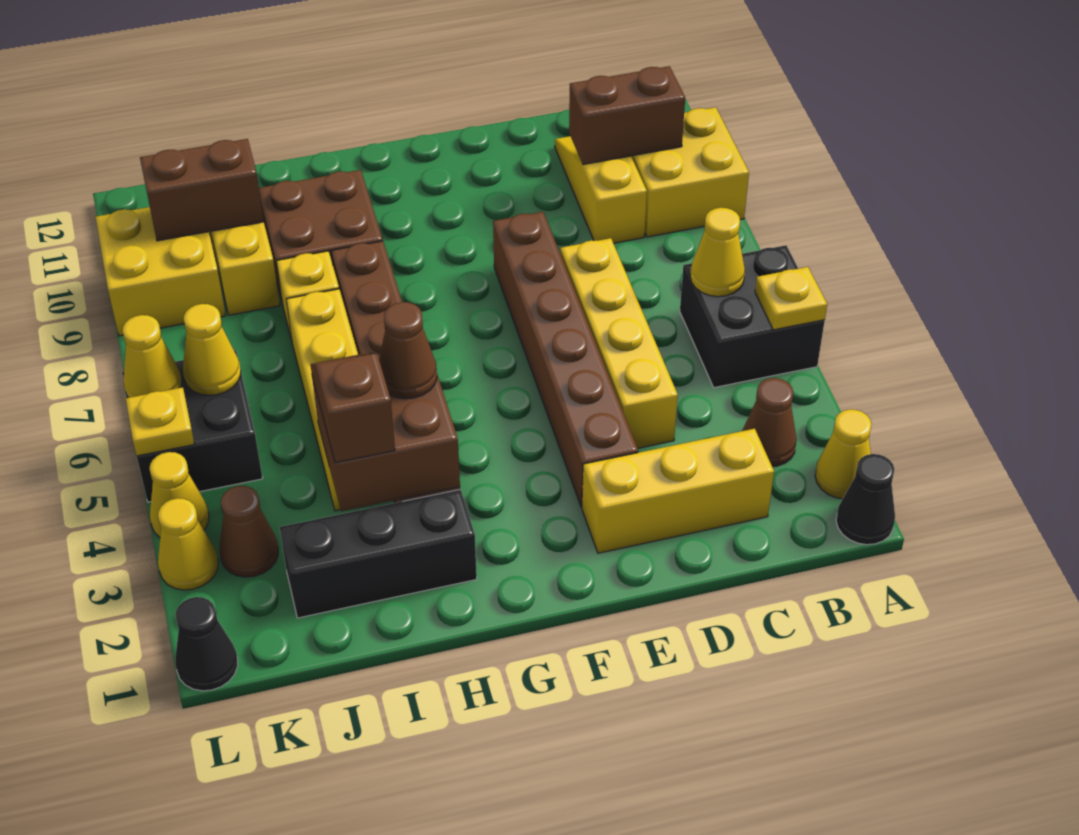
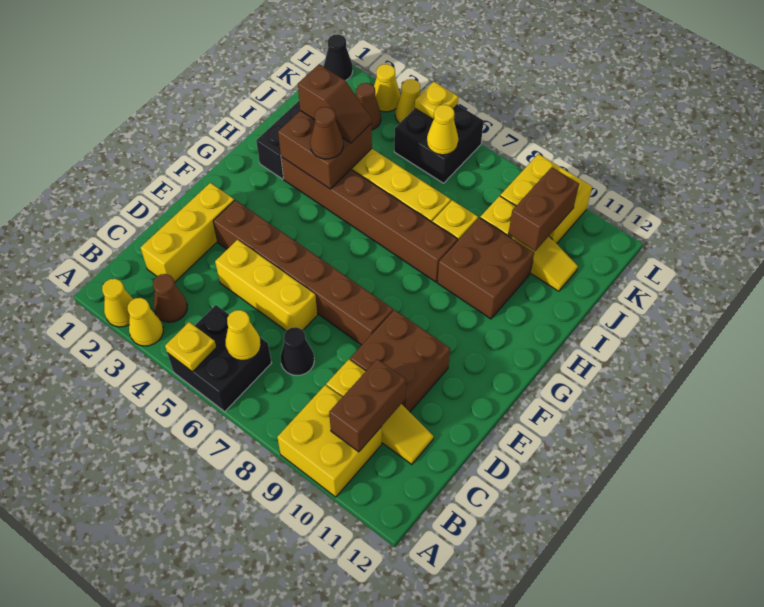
black 1x1 cone [836,454,895,545] -> black 1x1 cone moved to [280,327,314,376]
yellow 1x4 brick [560,238,678,448] -> yellow 1x3 brick [215,240,317,331]
none -> brown 2x2 brick [350,310,450,412]
yellow 1x1 cone [122,315,182,398] -> yellow 1x1 cone moved to [128,298,163,346]

